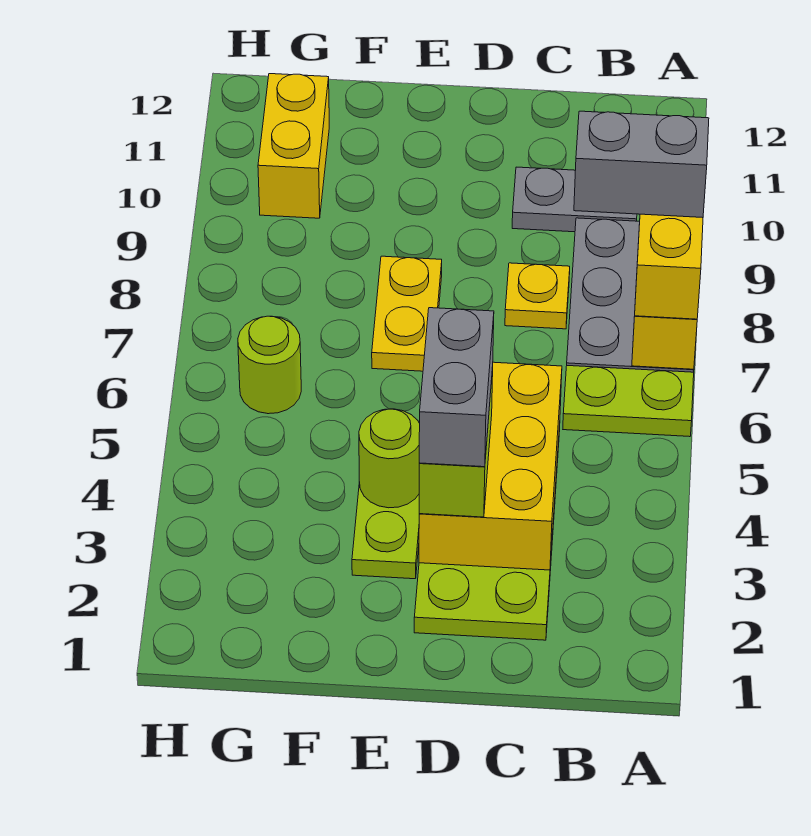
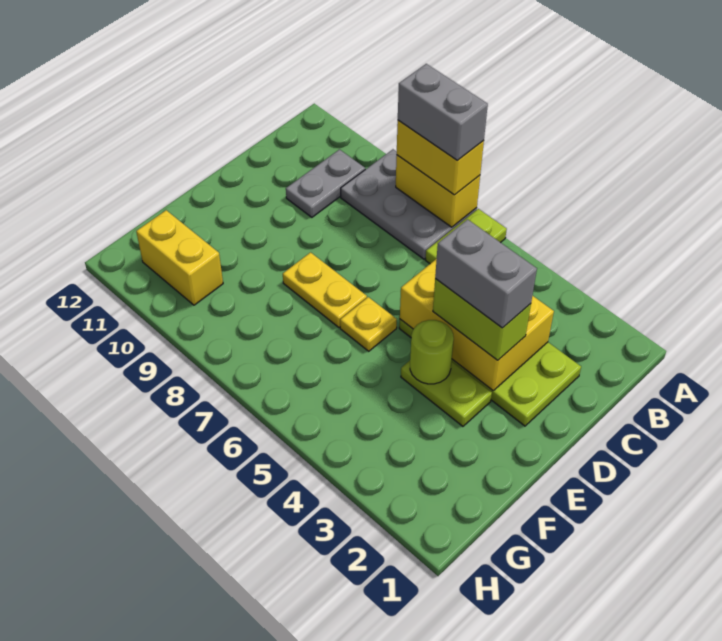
grey 1x2 brick [574,111,709,218] -> grey 1x2 brick turned to [398,64,488,160]
yellow 1x1 plate [505,263,570,329] -> yellow 1x1 plate moved to [340,297,397,351]
lime 1x1 round brick [238,316,301,414] -> none

